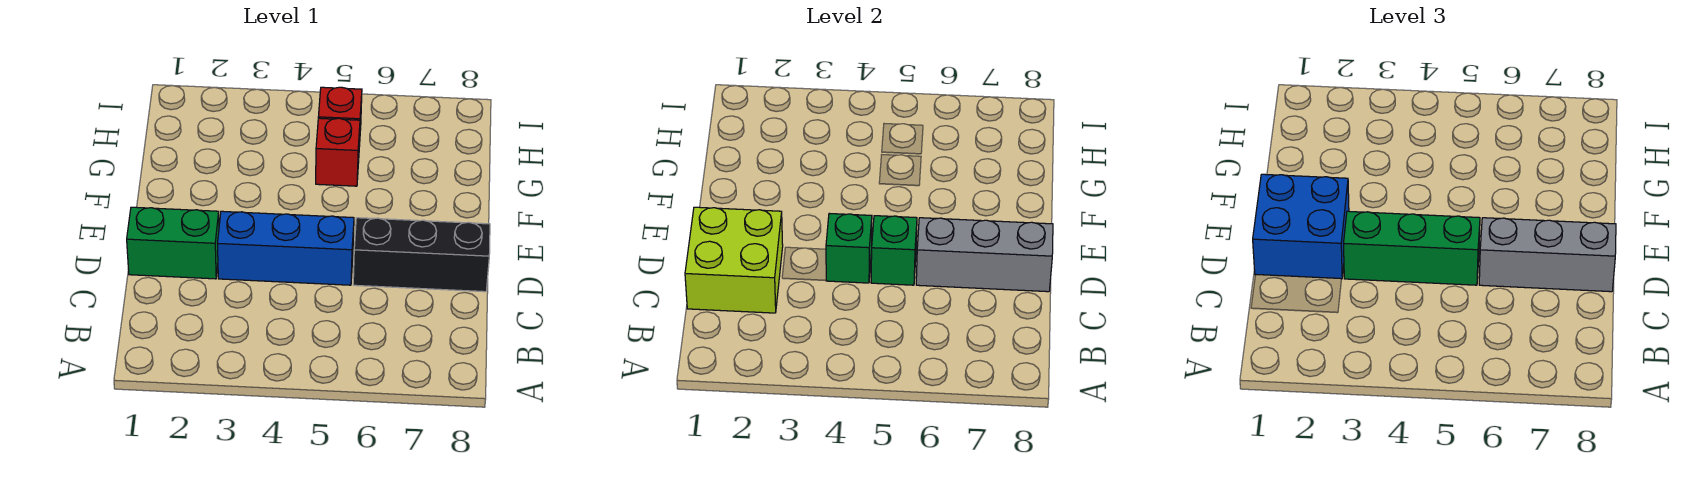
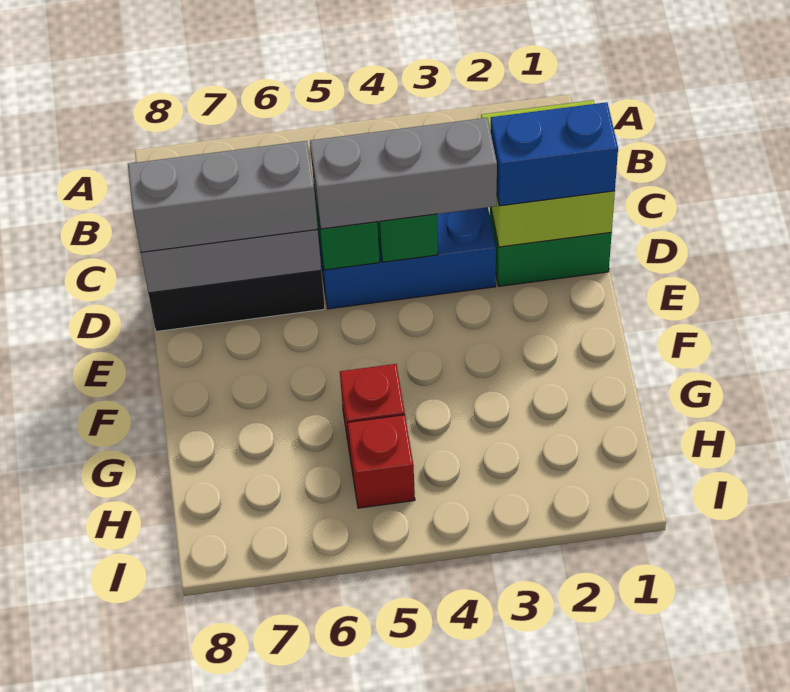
blue 2x2 brick [1253,174,1349,279] -> blue 1x2 brick [490,102,618,206]
green 1x3 brick [1343,211,1480,285] -> grey 1x3 brick [310,118,497,229]

